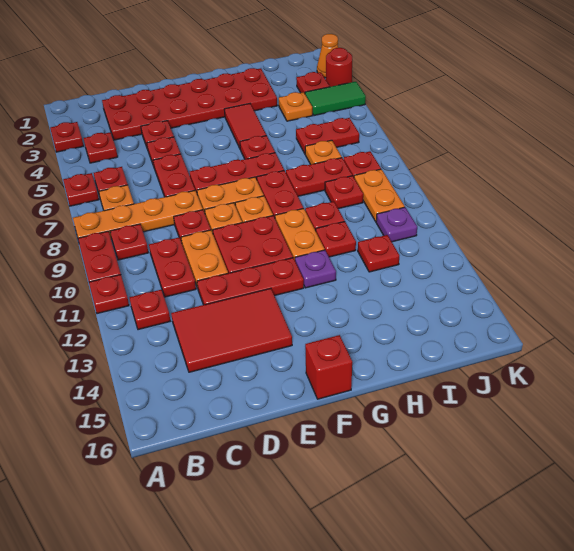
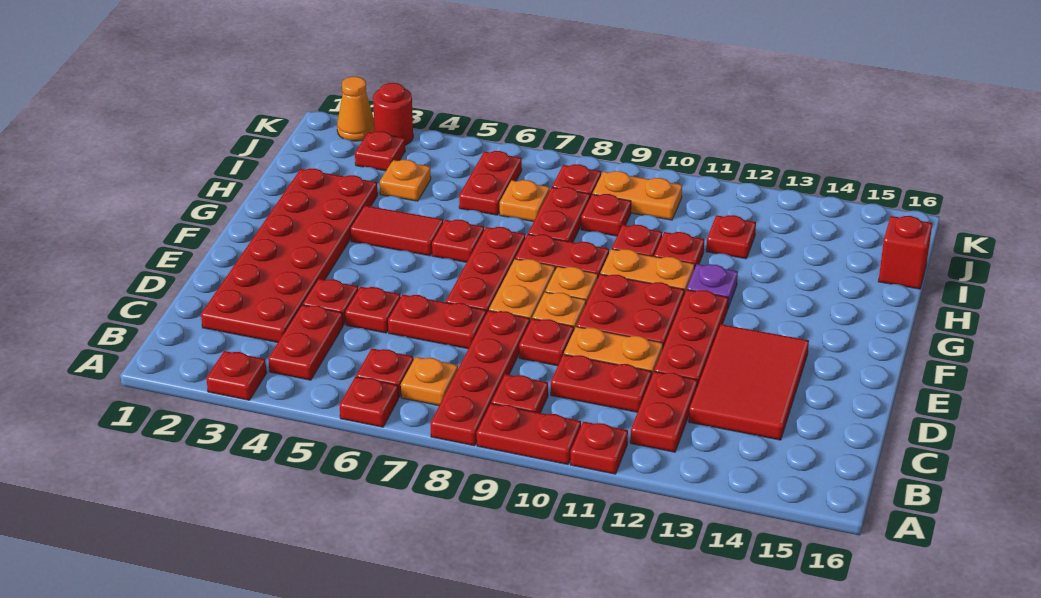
orange 1x4 plate [73,191,203,239] -> red 1x4 plate [430,310,530,446]
red 1x1 plate [84,132,118,163] -> red 1x2 plate [268,305,343,380]
red 1x1 plate [129,290,170,330] -> red 1x2 plate [630,372,698,452]
red 1x1 brick [305,335,352,399] -> red 1x1 brick moved to [878,216,932,289]
green 1x2 tile [305,82,366,116] -> none
purple 1x1 plate [376,207,417,242] -> none

